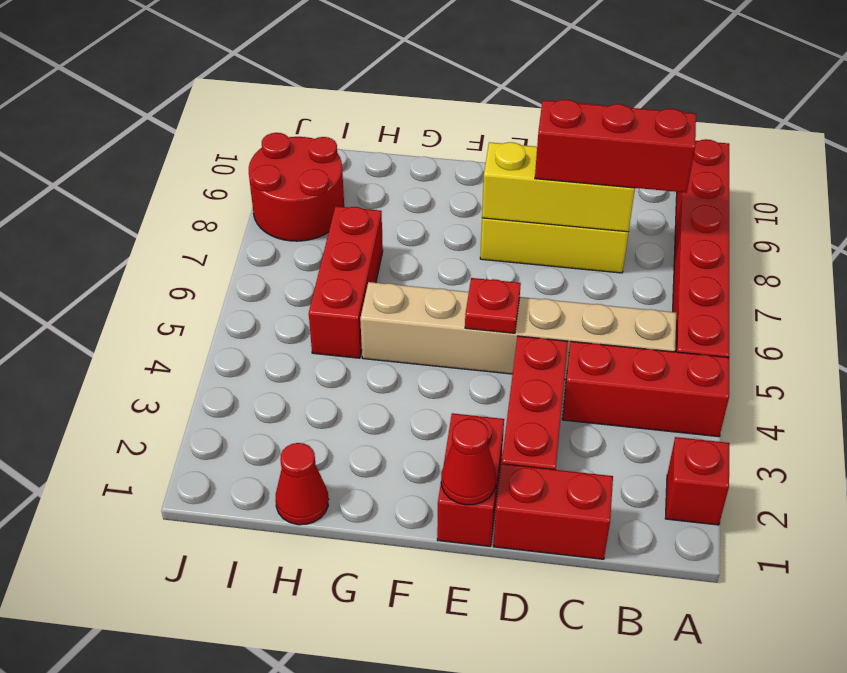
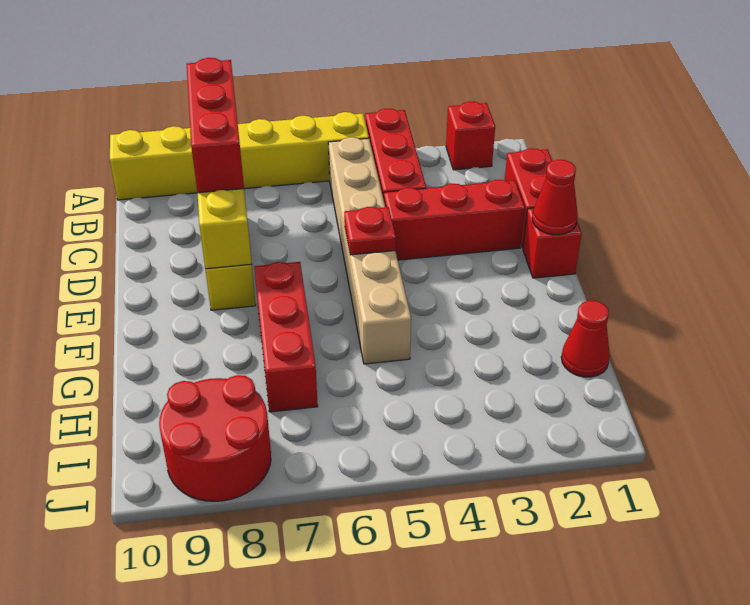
red 1x6 brick [673,139,729,357] -> yellow 1x6 brick [110,112,369,200]
red 1x2 brick [437,413,504,546] -> red 1x1 brick [523,208,582,278]
red 1x3 brick [309,206,383,358] -> red 1x3 brick turned to [254,262,318,412]

